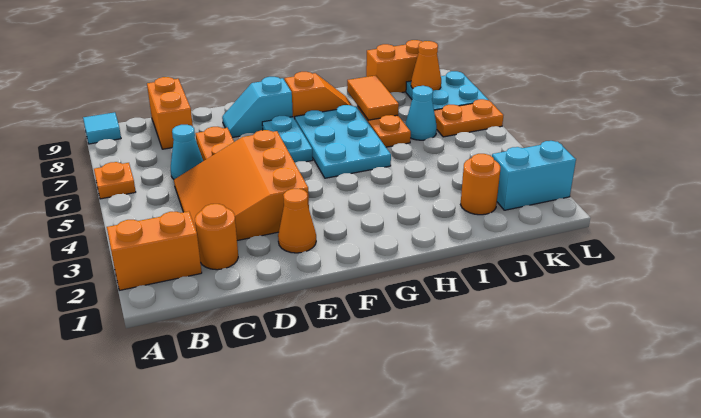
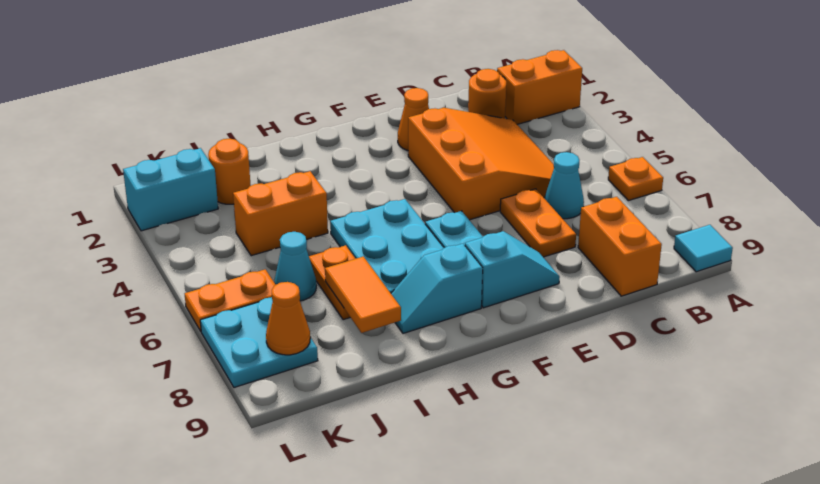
orange 1x2 slope [285,72,352,119] -> cyan 1x2 slope [391,244,483,333]
orange 1x2 brick [366,40,422,93] -> orange 1x2 brick moved to [233,171,328,256]

